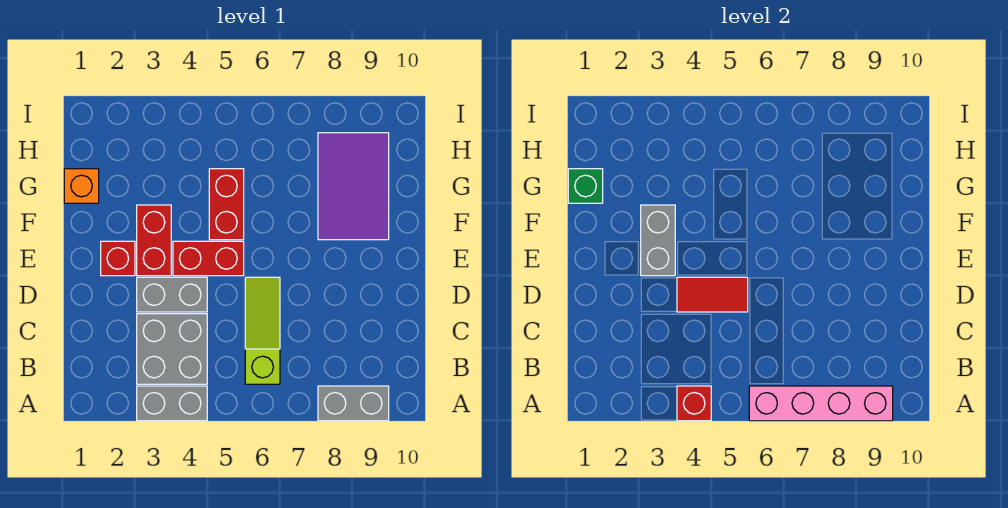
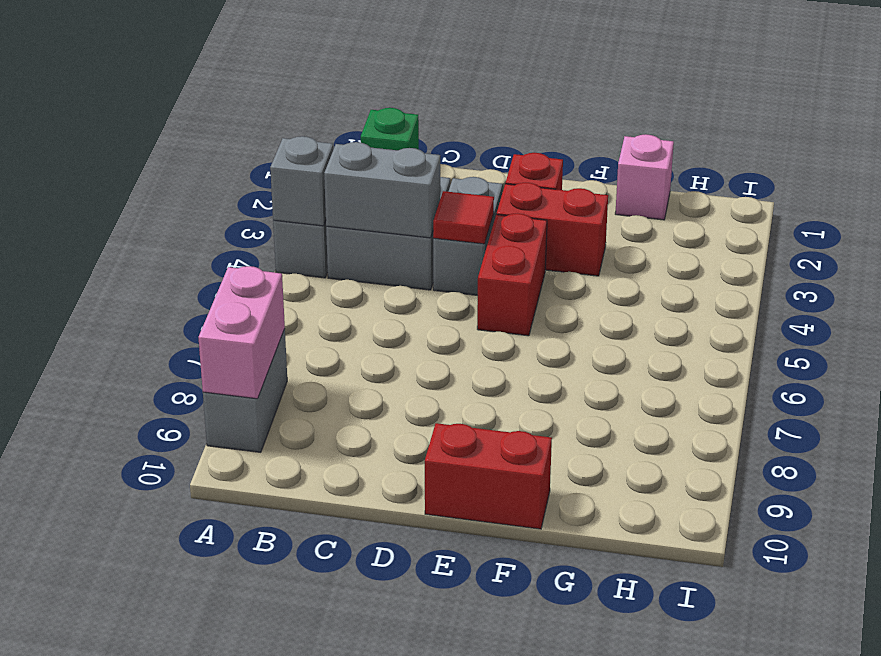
red 1x1 brick [677,386,711,421] -> grey 1x1 brick [270,136,333,226]
pink 1x4 brick [749,386,893,421] -> pink 1x2 brick [198,266,285,399]
lime 1x3 slope [245,277,280,384] -> none
red 1x2 tile [677,277,748,312] -> red 1x1 tile [433,191,494,244]
grey 1x2 brick [641,205,675,276] -> grey 1x2 brick moved to [324,142,440,238]
red 1x2 brick [209,169,244,240] -> red 1x2 brick moved to [425,423,552,529]
purple 2x3 tile [318,133,389,240] -> none
orange 1x1 brick [64,169,99,203] -> pink 1x1 brick [615,134,674,220]
green 1x1 brick [568,169,603,203] -> green 1x1 brick moved to [361,108,419,150]

